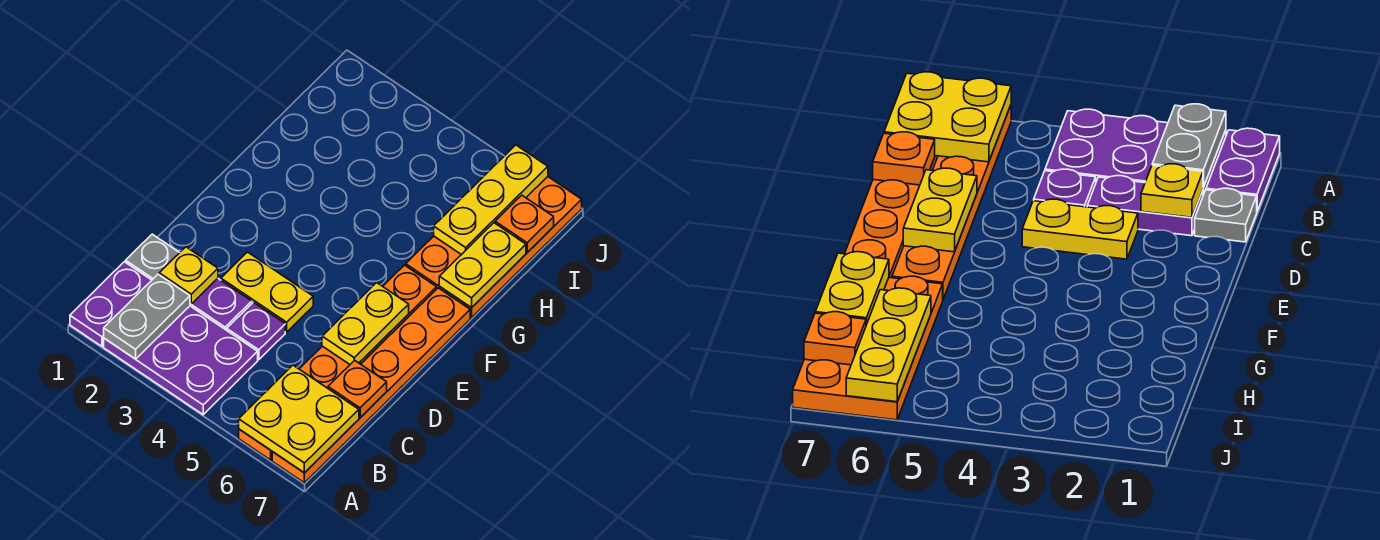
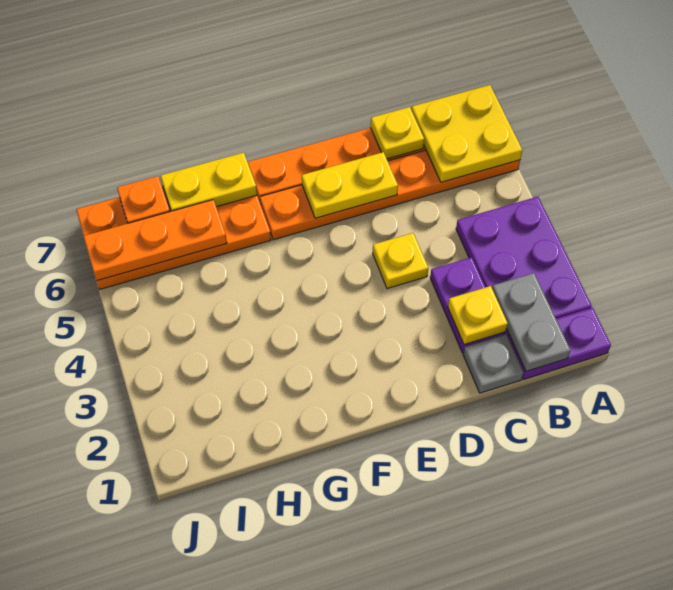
grey 1x2 plate [104,274,190,359] -> grey 1x2 plate turned to [492,273,570,371]
purple 1x1 plate [227,302,285,360] -> none
orange 1x1 plate [328,360,387,418] -> yellow 1x1 plate [371,107,424,159]
yellow 1x2 plate [221,252,313,332] -> yellow 1x1 plate [373,233,428,289]
yellow 1x3 plate [434,145,548,255] -> orange 1x3 plate [83,200,227,281]

